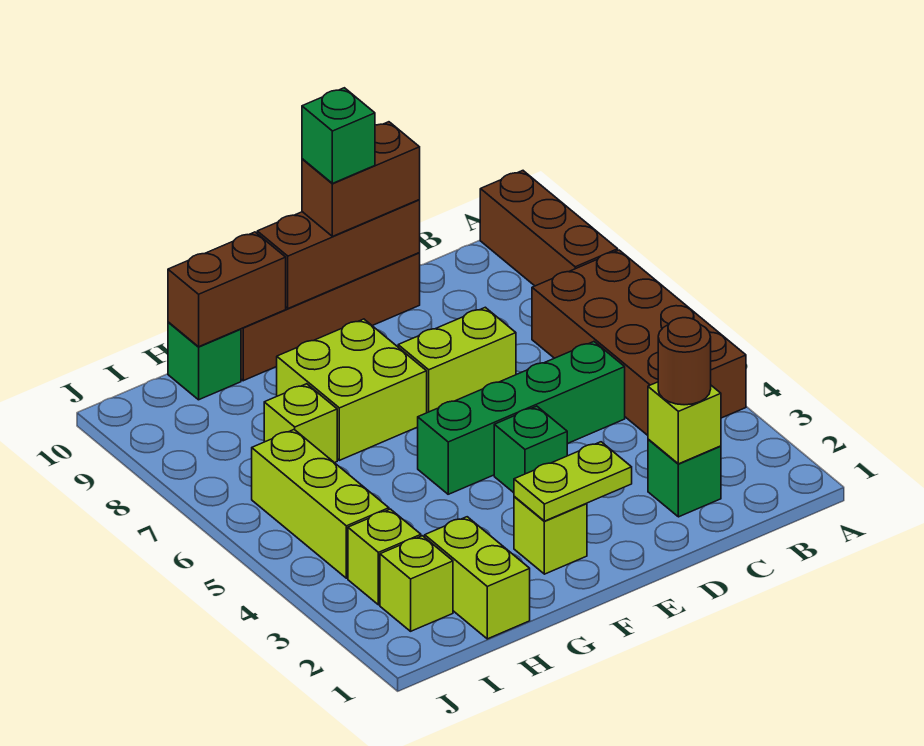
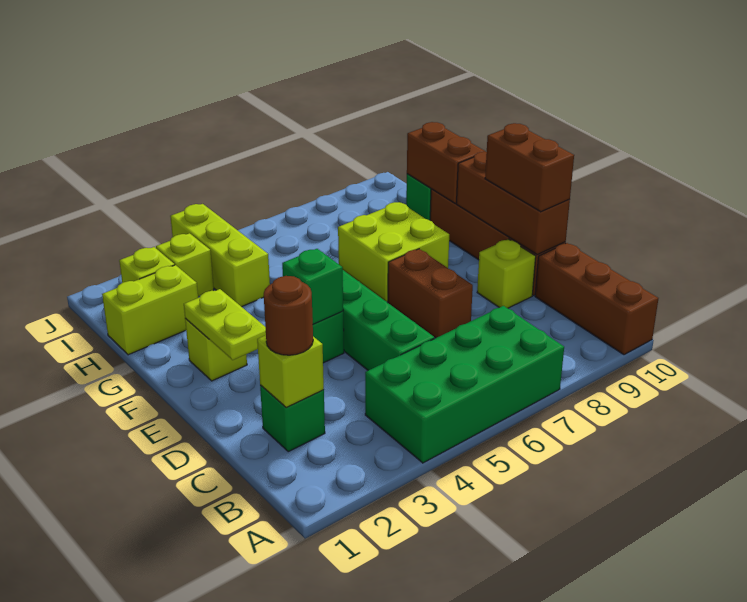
brown 2x4 brick [532,250,746,435] -> green 2x4 brick [365,306,564,463]
brown 1x3 brick [480,171,618,286] -> brown 1x3 brick turned to [535,243,658,355]
lime 1x2 brick [398,307,516,413] -> brown 1x2 brick [388,249,473,338]
green 1x1 brick [302,88,375,183] -> green 1x1 brick moved to [282,249,343,324]
lime 1x1 brick [264,384,337,463] -> lime 1x1 brick moved to [477,239,536,308]
lime 1x3 brick [252,430,389,578] -> lime 1x3 brick turned to [170,204,270,307]

